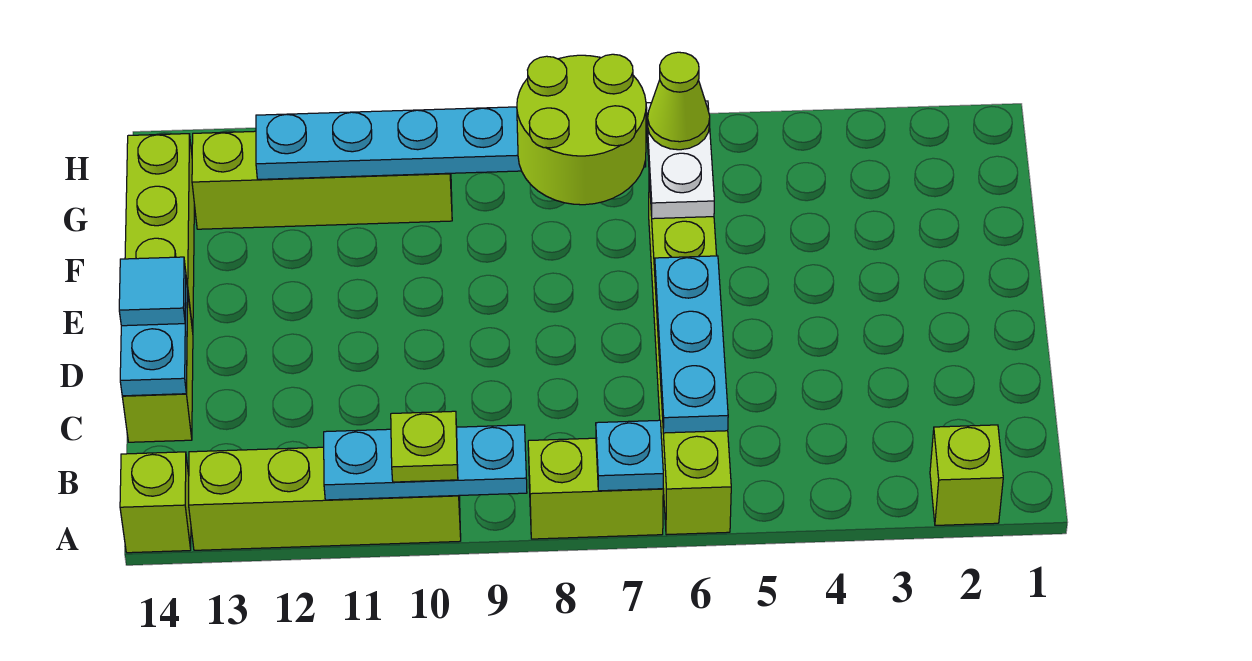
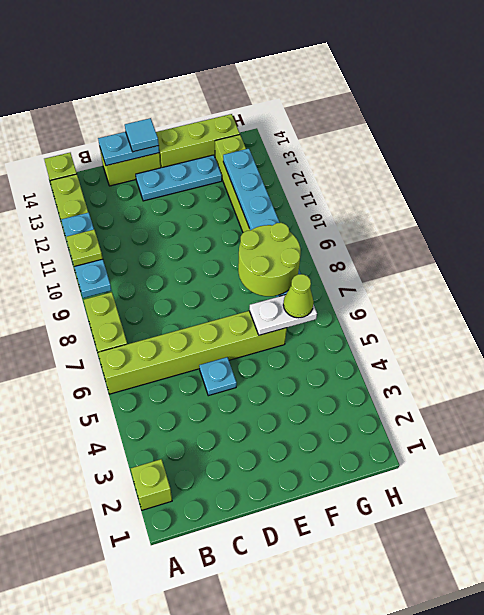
cyan 1x1 plate [596,420,663,491] -> cyan 1x1 plate moved to [199,357,237,396]
cyan 1x3 plate [655,256,728,433] -> cyan 1x3 plate moved to [136,155,222,201]

